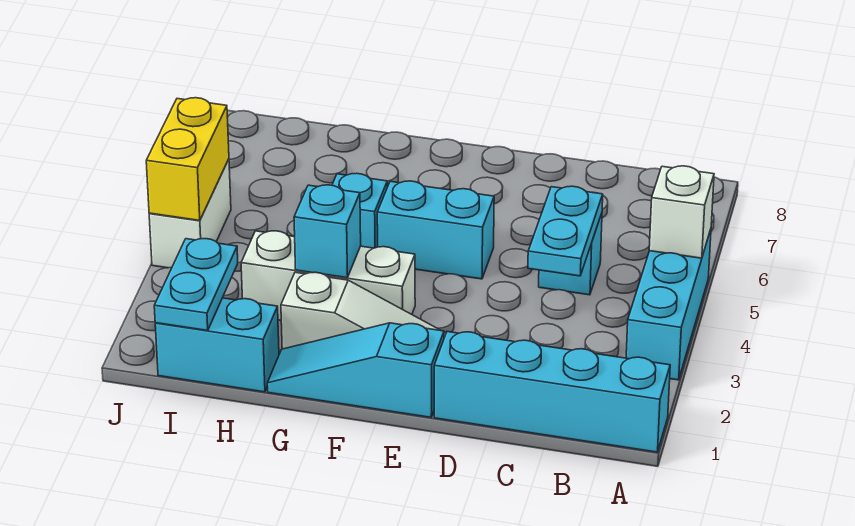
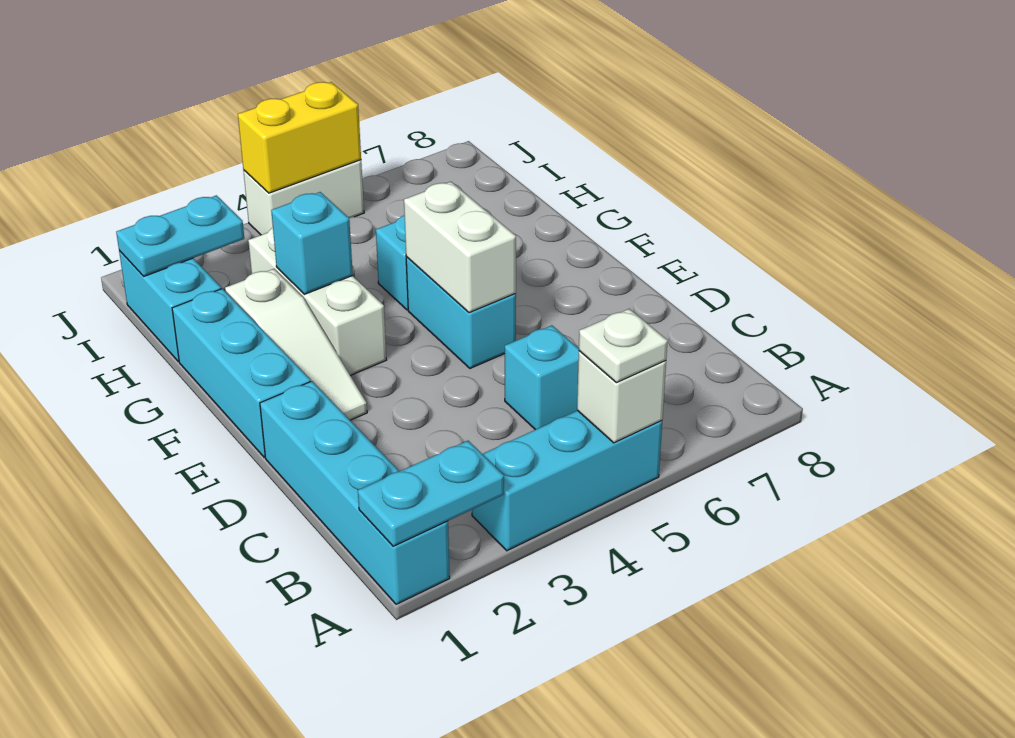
none -> white 1x1 plate [579,309,668,383]
cyan 1x2 plate [528,186,603,276] -> cyan 1x2 plate moved to [358,441,504,546]
cyan 1x3 slope [267,323,444,417] -> cyan 1x3 brick [172,288,311,457]
none -> white 1x2 brick [404,182,516,313]

